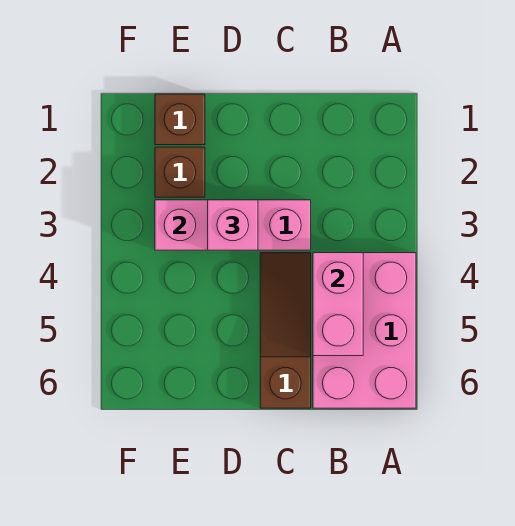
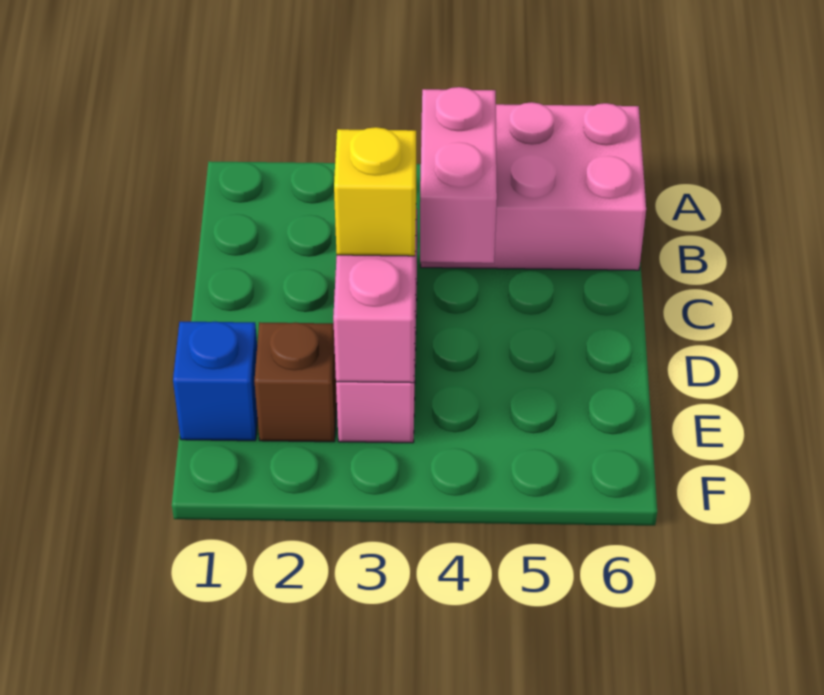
pink 1x2 brick [313,253,363,356] -> pink 1x2 brick turned to [420,87,497,263]
brown 1x3 slope [260,253,311,408] -> none
pink 1x1 brick [208,200,258,250] -> yellow 1x1 brick [334,127,416,256]
brown 1x1 brick [155,94,205,145] -> blue 1x1 brick [173,322,258,441]

